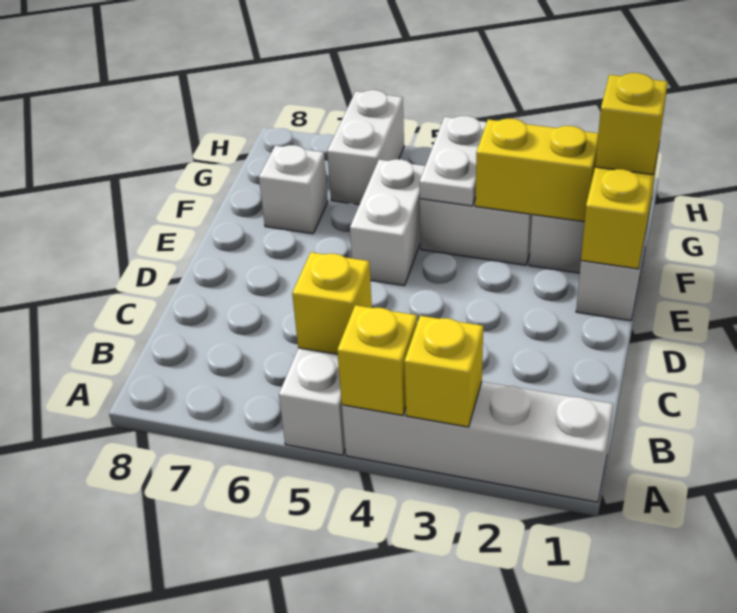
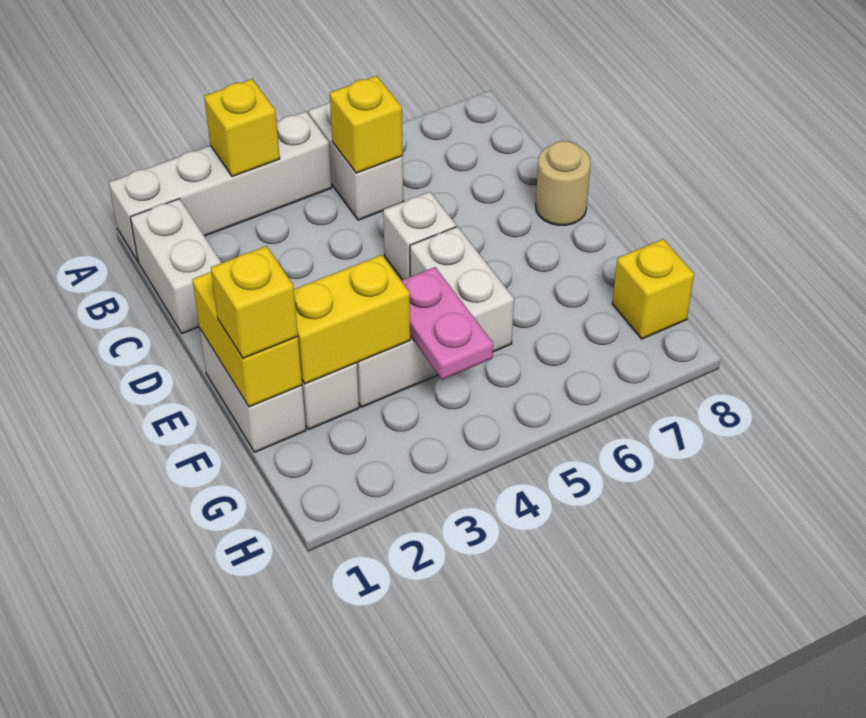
yellow 1x1 brick [337,305,417,415] -> yellow 1x1 brick moved to [612,239,694,339]
none -> tan 1x1 round brick [536,141,591,225]
white 1x2 plate [419,116,487,206] -> pink 1x2 plate [401,267,493,380]
white 1x1 brick [259,145,328,234] -> white 1x1 brick moved to [383,192,456,280]
white 1x2 brick [327,90,404,205] -> white 1x2 brick moved to [130,199,222,333]

